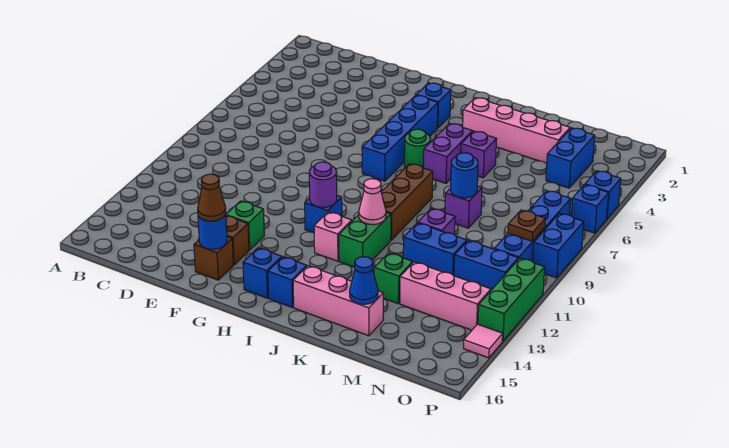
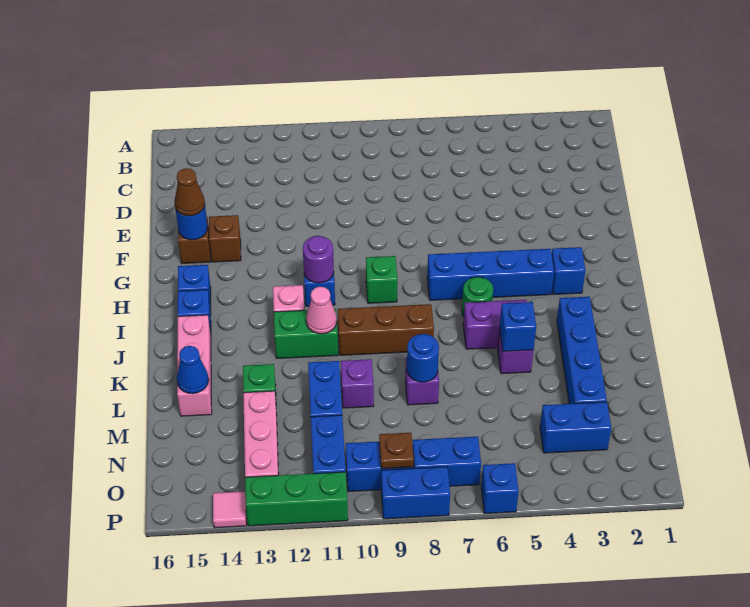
green 1x1 brick [226,201,264,250] -> green 1x1 brick moved to [366,256,397,303]
pink 1x4 brick [463,98,570,163] -> blue 1x4 brick [557,297,607,404]
blue 1x1 brick [585,171,621,218] -> blue 1x1 brick moved to [500,302,536,351]

